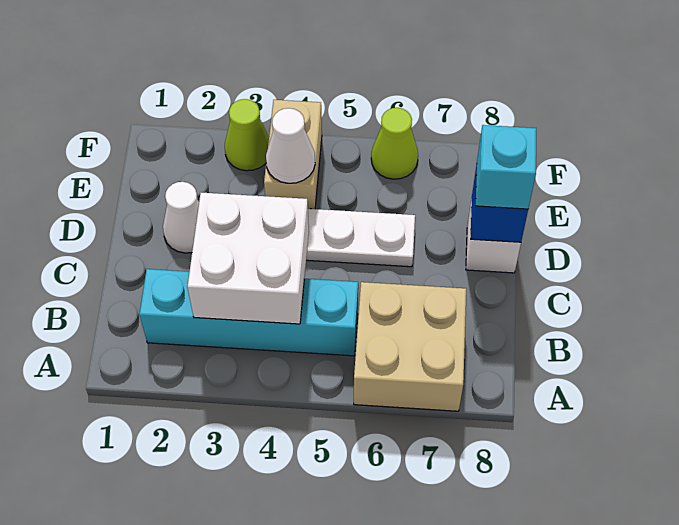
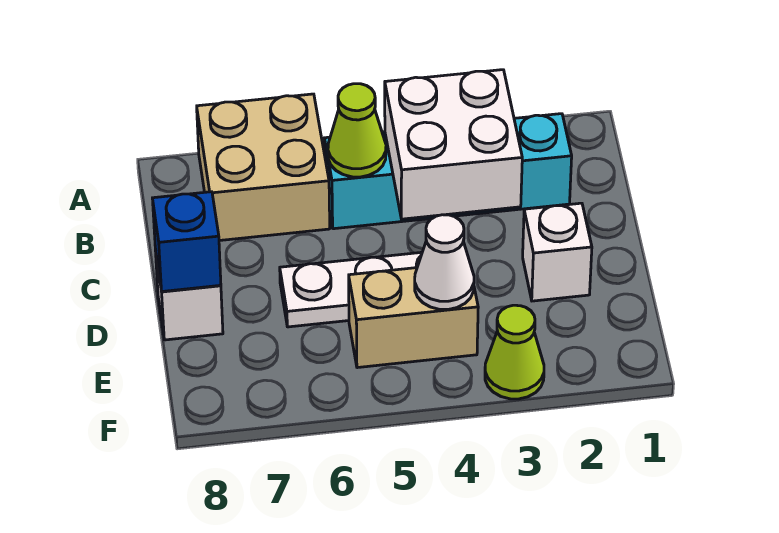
white 1x1 cone [163,182,199,253] -> white 1x1 brick [523,203,592,301]
cyan 1x1 brick [476,125,536,209] -> none
tan 1x2 brick [264,100,322,209] -> tan 1x2 brick turned to [349,268,478,368]
lime 1x1 cone [371,108,418,179] -> lime 1x1 cone moved to [328,84,386,177]

